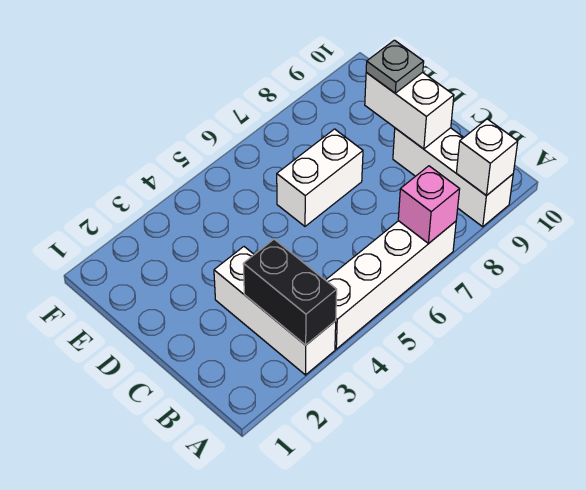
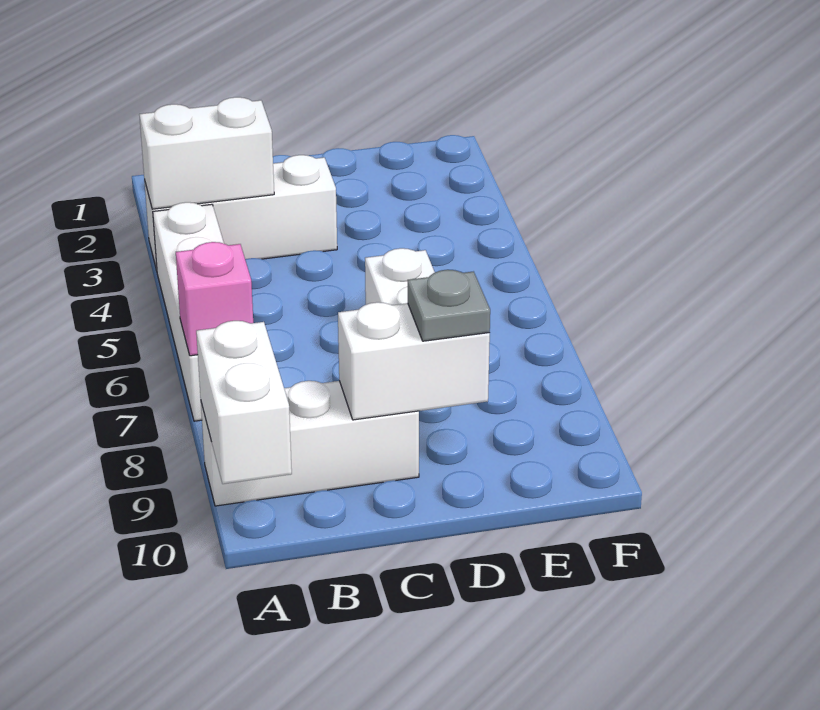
black 1x2 brick [243,239,337,345] -> white 1x2 brick [139,97,274,209]
white 1x1 brick [456,119,518,196] -> white 1x2 brick [196,321,292,484]

